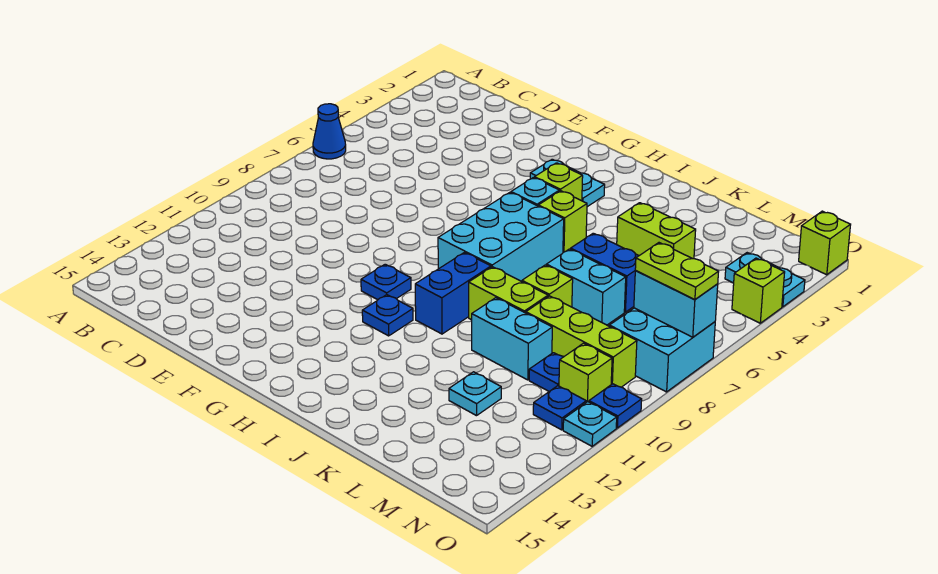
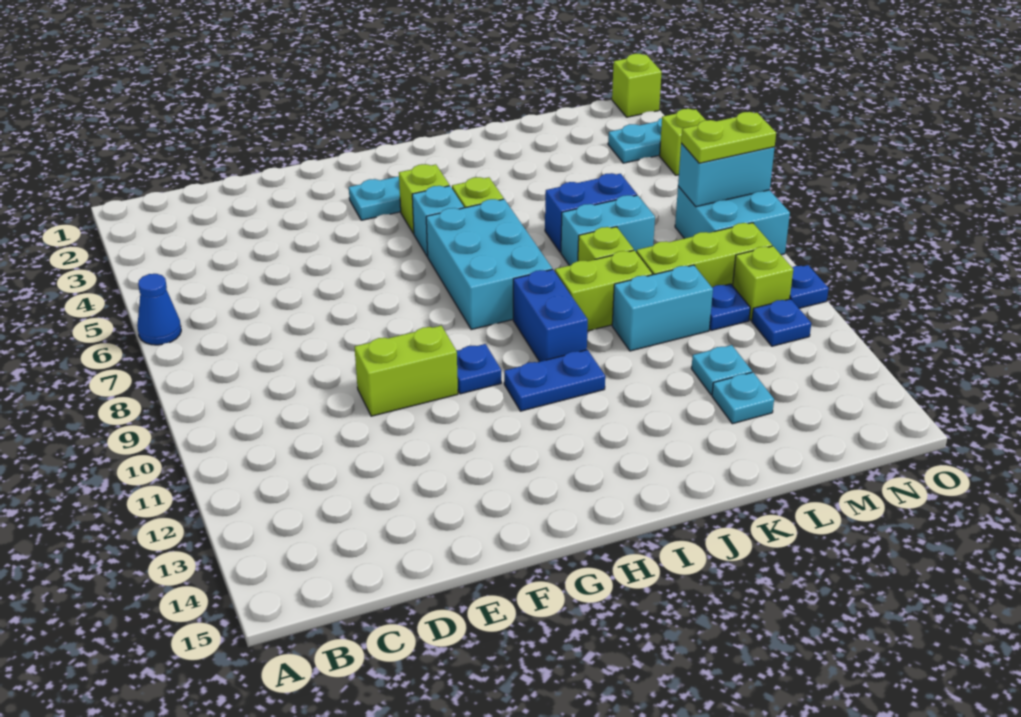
blue 1x1 plate [362,295,413,336] -> blue 1x2 plate [504,350,605,411]
lime 1x2 brick [617,203,696,259] -> lime 1x2 brick moved to [355,326,458,416]
cyan 1x1 plate [563,402,617,446] -> cyan 1x1 plate moved to [712,372,774,424]

